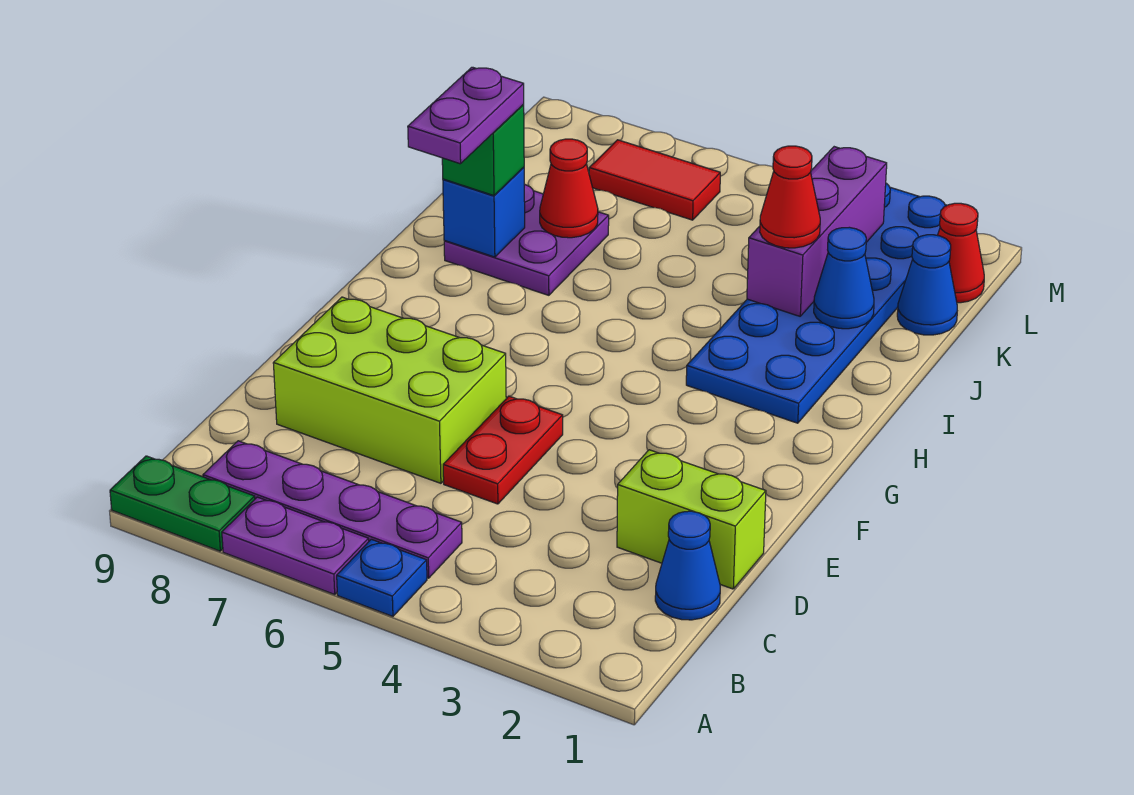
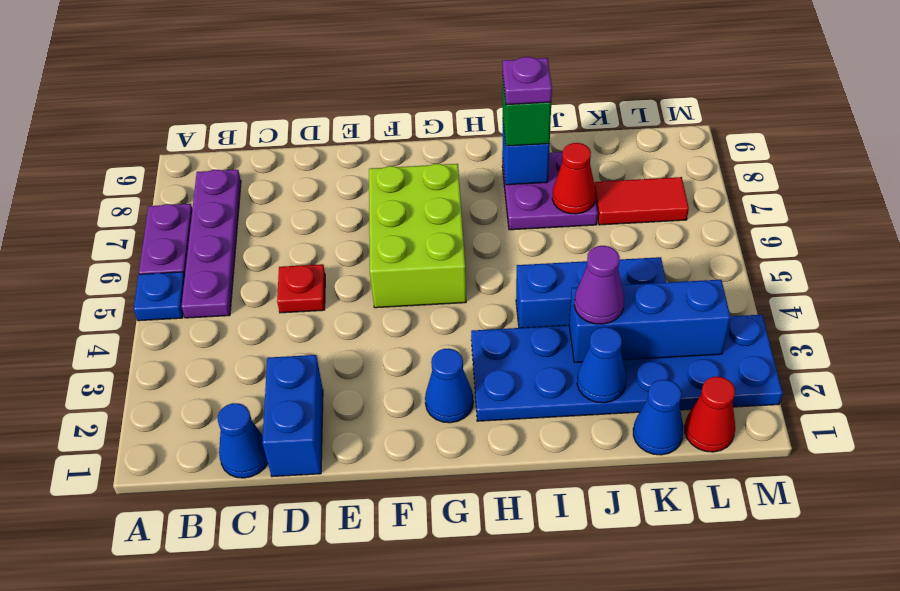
green 1x2 plate [110,456,255,551] -> none
lime 1x2 brick [617,450,766,589] -> blue 1x2 brick [262,355,323,477]
red 1x2 plate [443,396,563,504] -> red 1x1 plate [277,264,325,313]
lime 2x3 brick [273,297,506,483] -> lime 2x3 brick moved to [369,164,466,308]
none -> blue 1x1 cone [425,349,473,423]
purple 1x2 plate [408,67,524,164] -> purple 1x1 plate [503,57,552,105]
none -> blue 1x3 brick [516,257,666,328]
purple 1x3 brick [747,147,887,316] -> blue 1x3 brick [569,280,731,362]
red 1x1 cone [760,146,820,248] -> purple 1x1 cone [574,246,624,324]
red 1x2 tile [589,140,720,220] -> red 1x2 tile turned to [595,177,689,225]

